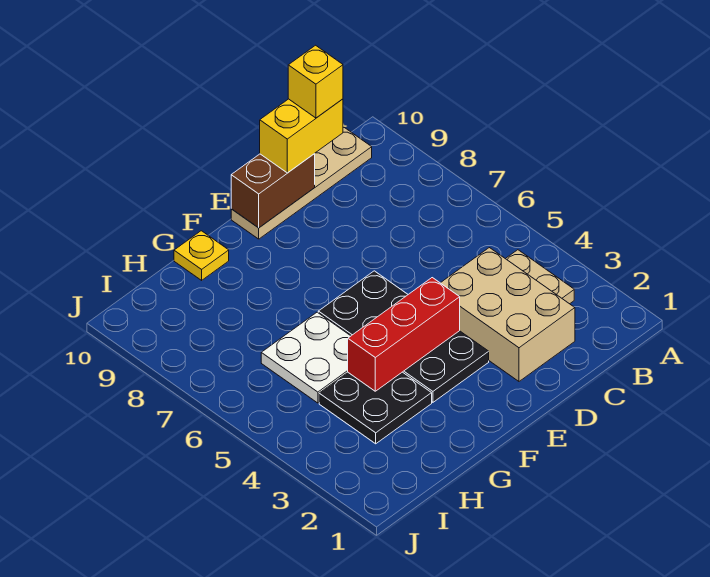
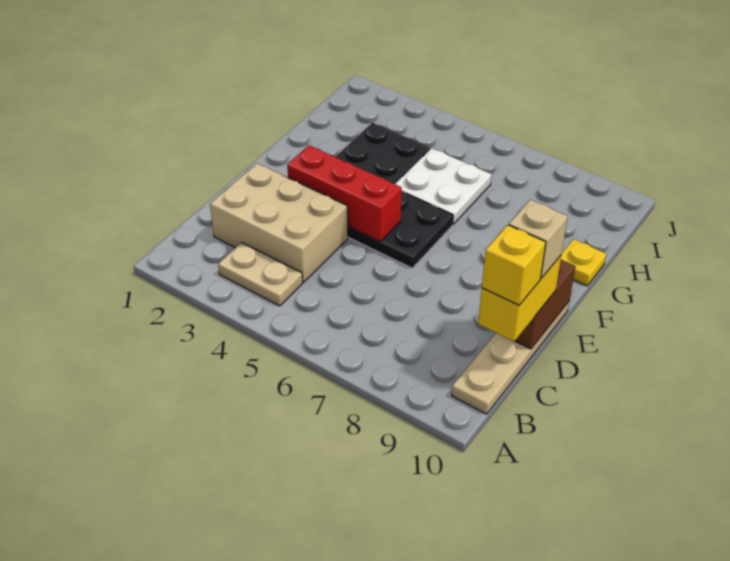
none -> tan 1x1 brick [509,200,568,278]
red 1x3 brick [348,278,460,391] -> red 1x3 brick turned to [287,145,402,242]

